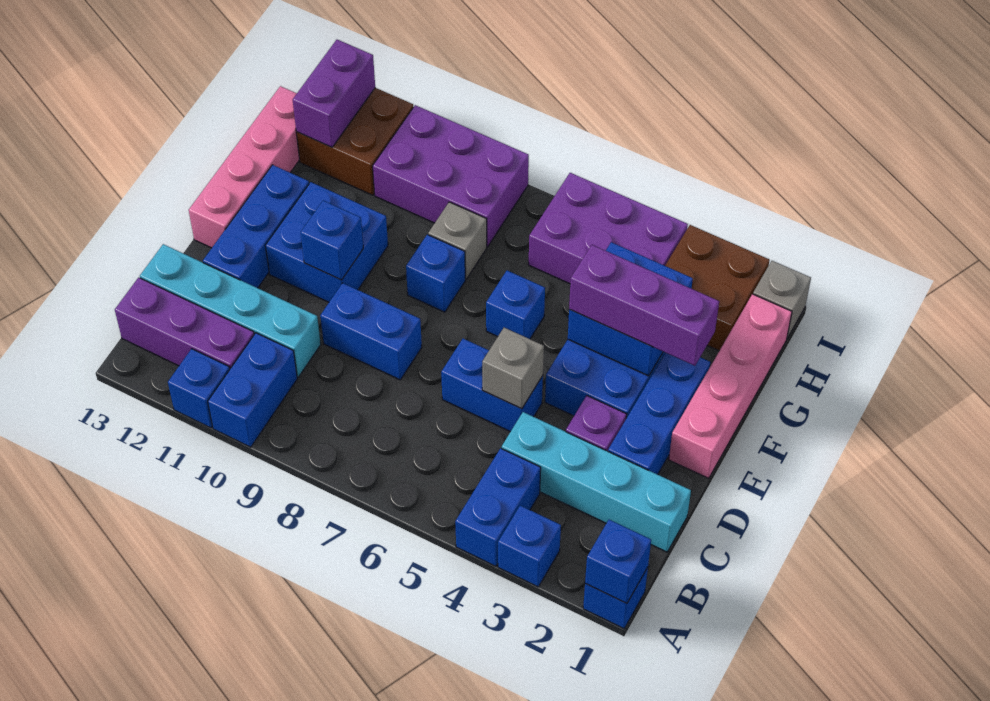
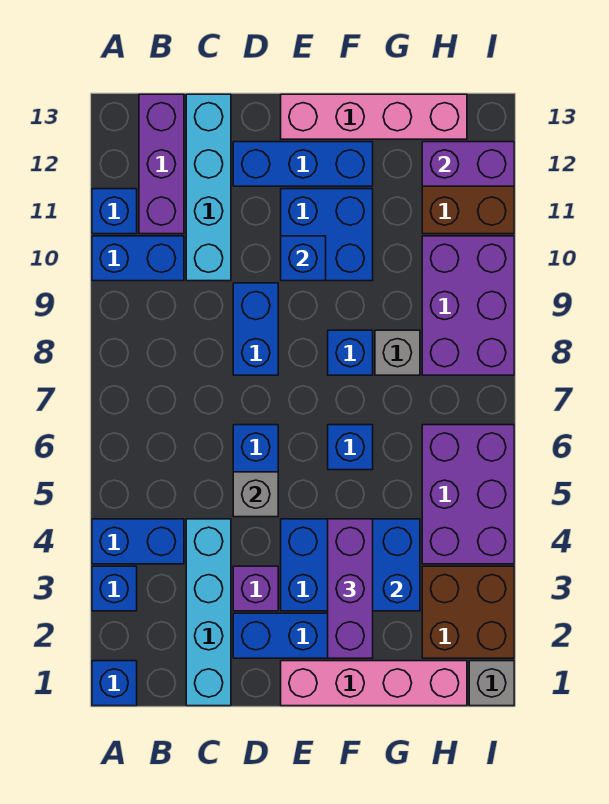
blue 1x1 brick [585,520,651,603] -> none

